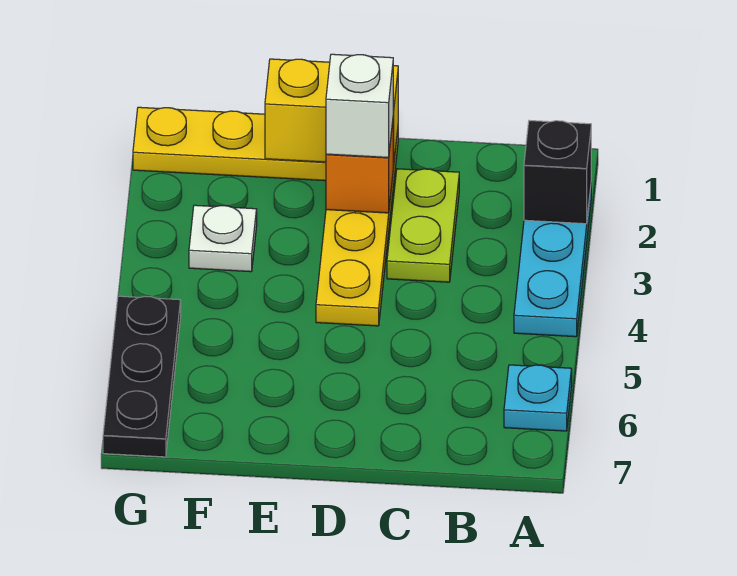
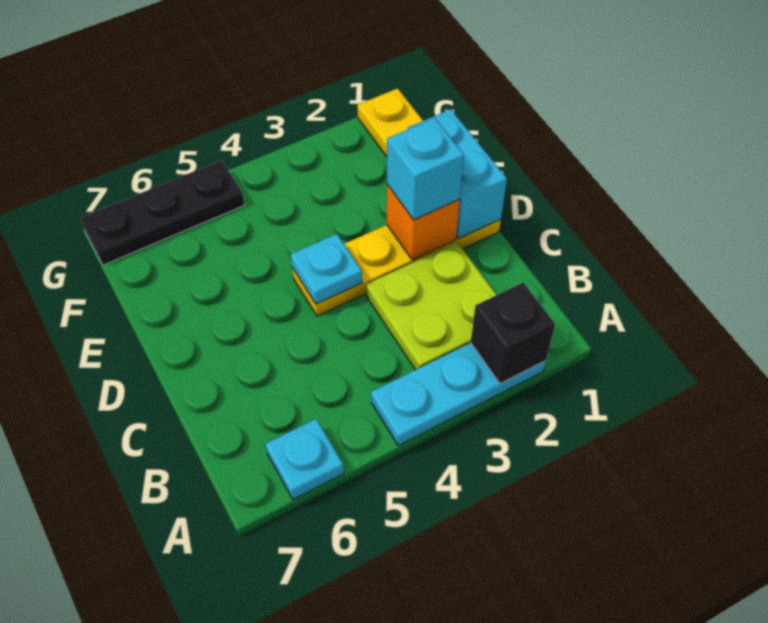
lime 1x2 plate [387,169,459,282] -> lime 2x2 plate [366,242,496,370]
yellow 1x2 brick [265,59,398,165] -> cyan 1x2 brick [407,109,507,239]
white 1x1 brick [326,54,393,158] -> cyan 1x1 brick [387,118,464,220]
none -> cyan 1x1 plate [291,234,362,304]
white 1x1 plate [189,205,257,272] -> none

